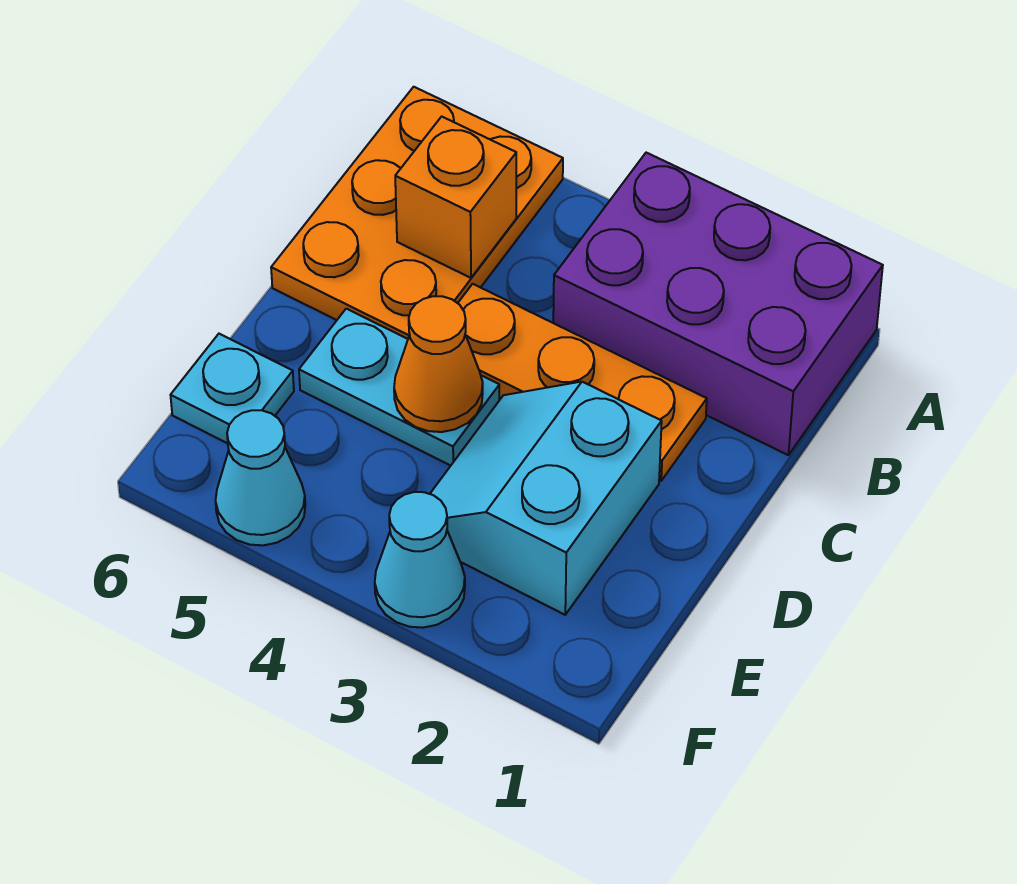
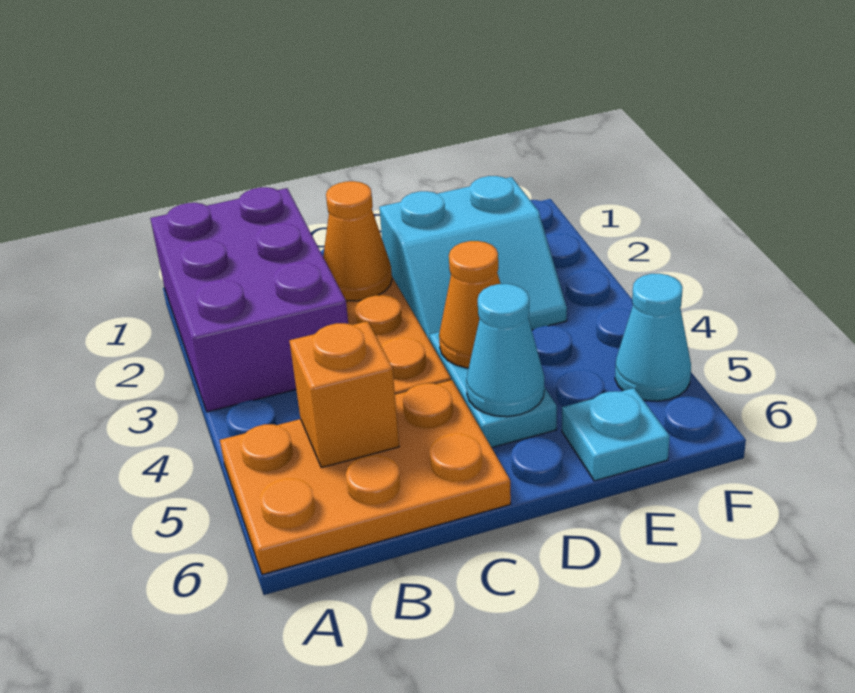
none -> orange 1x1 cone [323,181,392,301]
cyan 1x1 cone [375,492,465,628] -> cyan 1x1 cone moved to [466,284,544,417]

